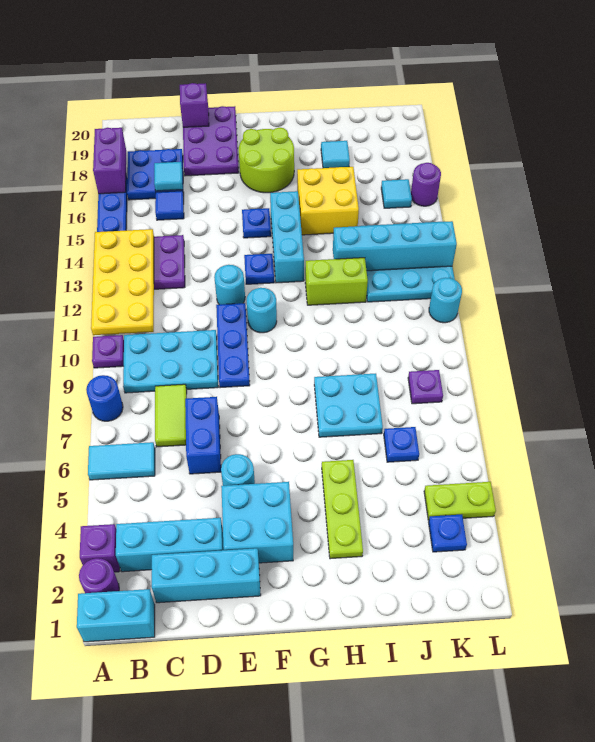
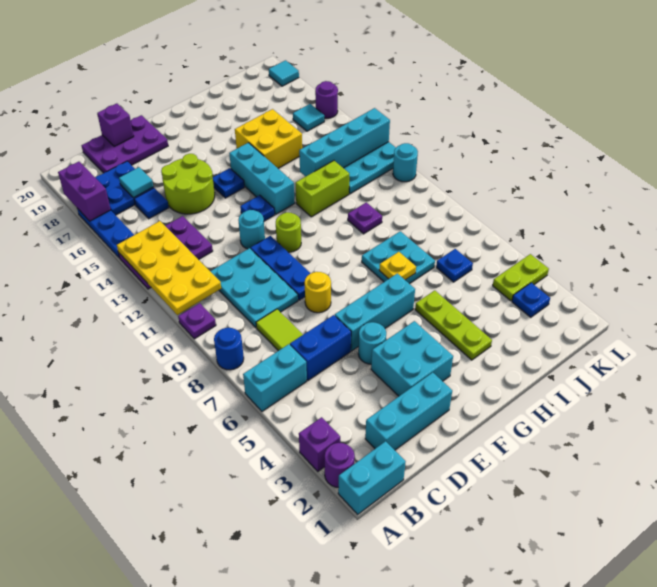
cyan 1x2 tile [88,442,155,480] -> cyan 1x2 brick [243,344,307,411]
cyan 1x3 brick [116,518,224,572] -> cyan 1x3 brick moved to [335,274,415,351]
cyan 2x3 plate [123,330,218,393] -> cyan 2x3 plate turned to [210,248,298,328]
blue 1x2 brick [185,397,221,474] -> blue 1x2 brick turned to [290,315,351,380]
purple 2x3 plate [183,106,239,176] -> purple 2x3 plate turned to [81,115,168,173]
none -> yellow 1x1 round brick [305,272,331,313]
cyan 1x1 round brick [247,288,277,333] -> lime 1x1 round brick [276,212,301,252]
lime 2x2 round brick [239,128,294,193] -> lime 2x2 round brick moved to [161,154,215,214]
none -> yellow 1x1 plate [379,252,416,280]
cyan 1x1 tile [321,141,350,168] -> cyan 1x1 tile moved to [269,60,299,86]
purple 1x1 plate [408,370,443,404] -> purple 1x1 plate moved to [348,202,382,234]

